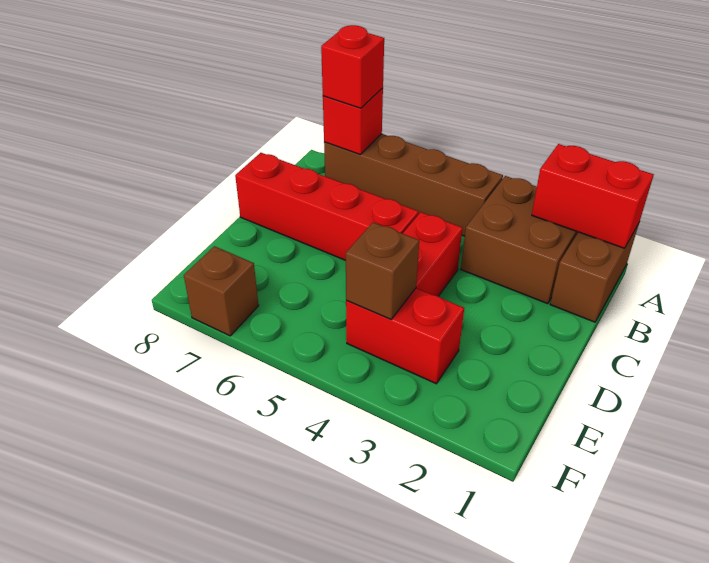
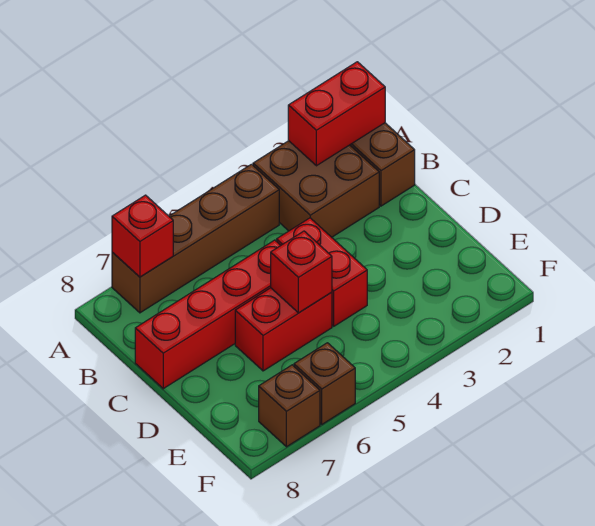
red 1x1 brick [321,25,384,108] -> red 1x1 brick moved to [271,231,332,313]
red 1x2 brick [346,288,464,384] -> red 1x2 brick moved to [235,288,332,371]
brown 1x1 brick [346,222,419,319] -> brown 1x1 brick moved to [294,343,355,424]

